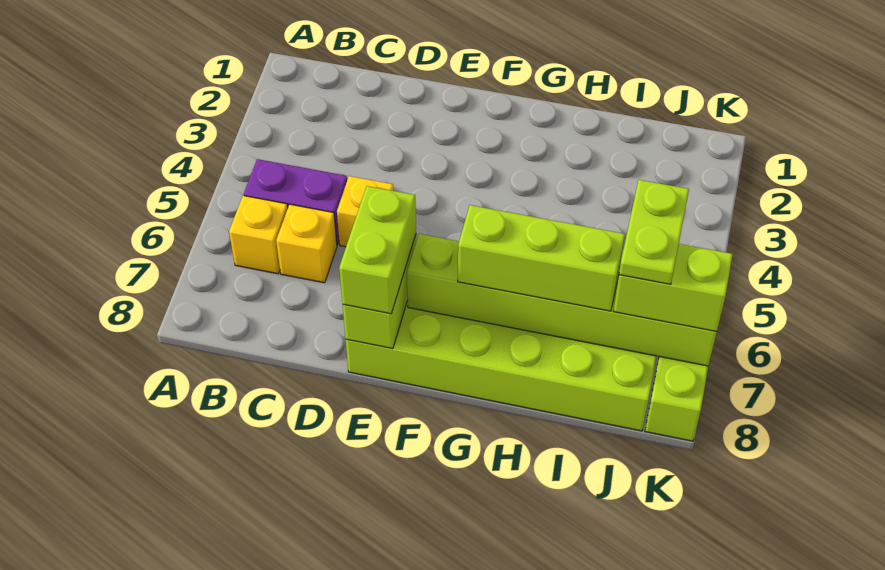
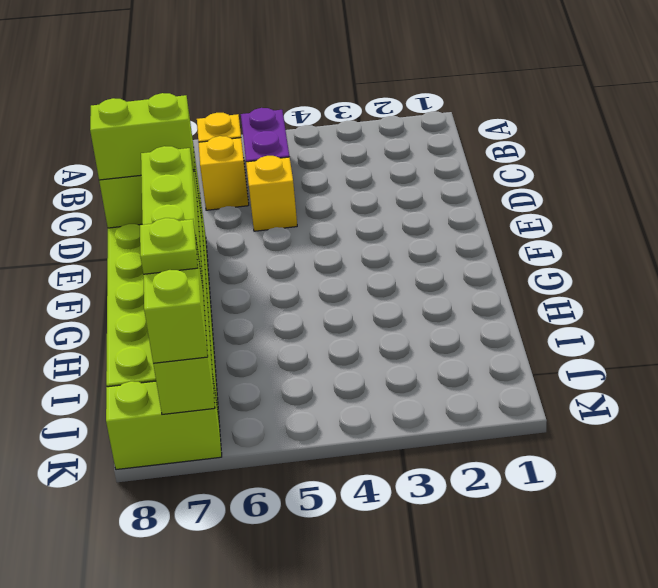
lime 1x2 plate [619,180,689,284] -> lime 1x1 plate [140,218,198,274]

